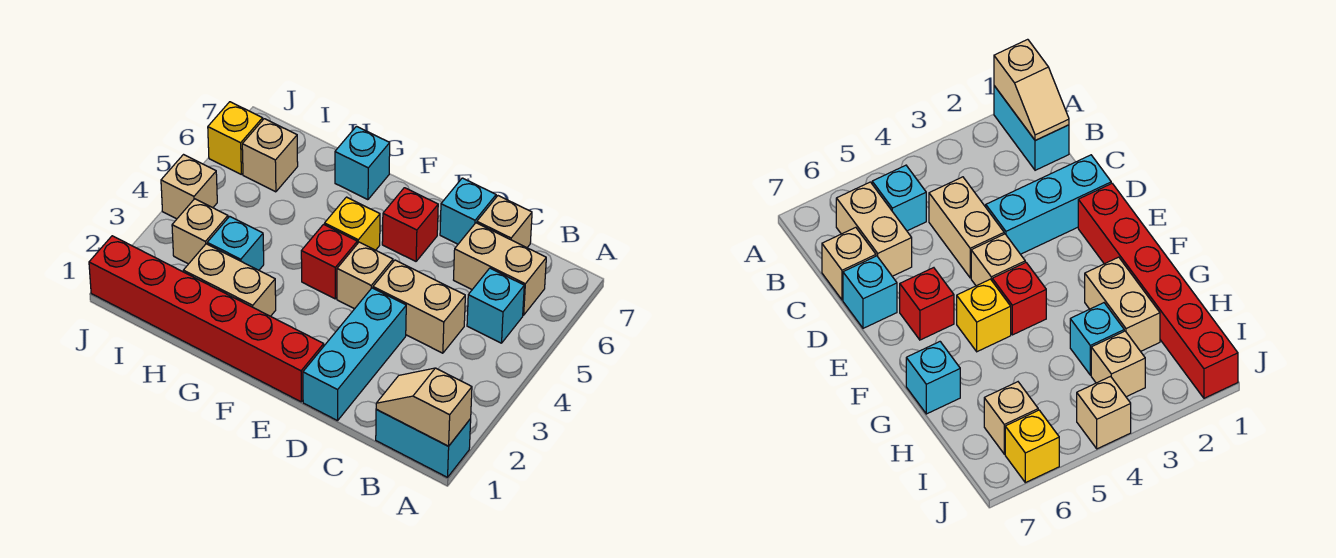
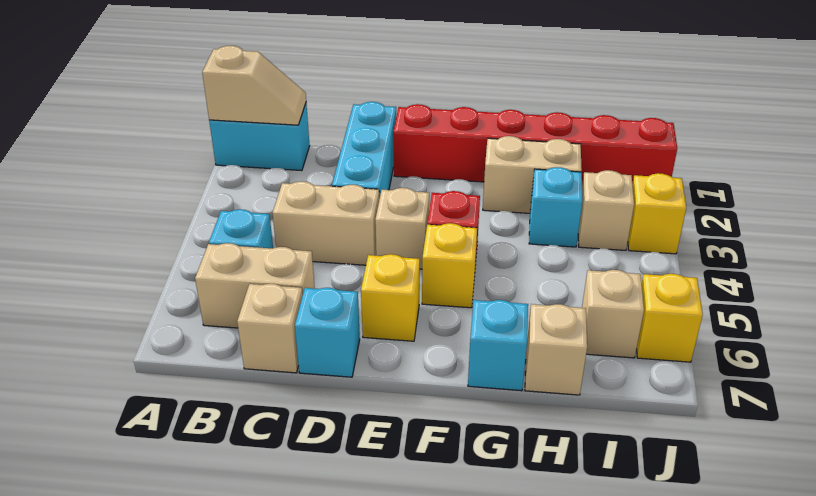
red 1x1 brick [382,188,438,261] -> yellow 1x1 brick [361,254,420,341]
none -> yellow 1x1 brick [628,173,686,254]
tan 1x1 brick [161,155,217,219] -> tan 1x1 brick moved to [525,304,587,395]

